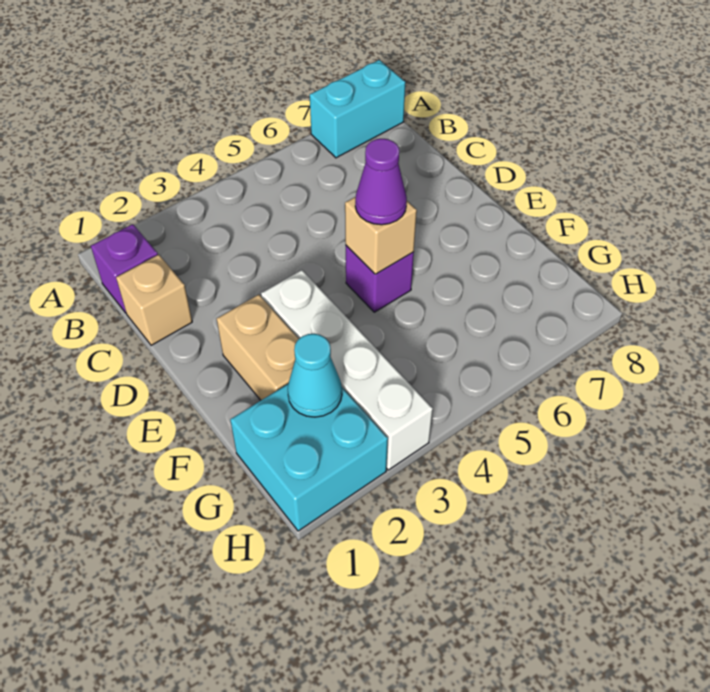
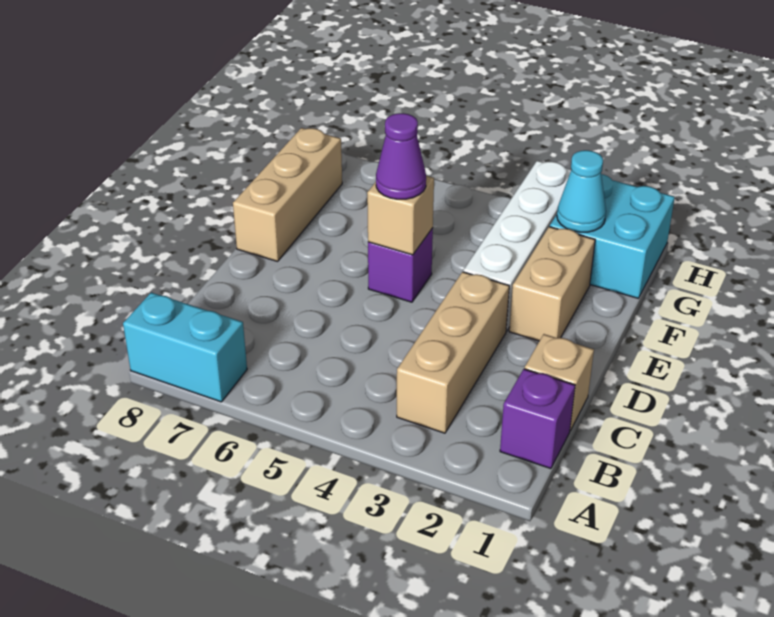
none -> tan 1x3 brick [397,272,509,433]
none -> tan 1x3 brick [233,128,342,261]

